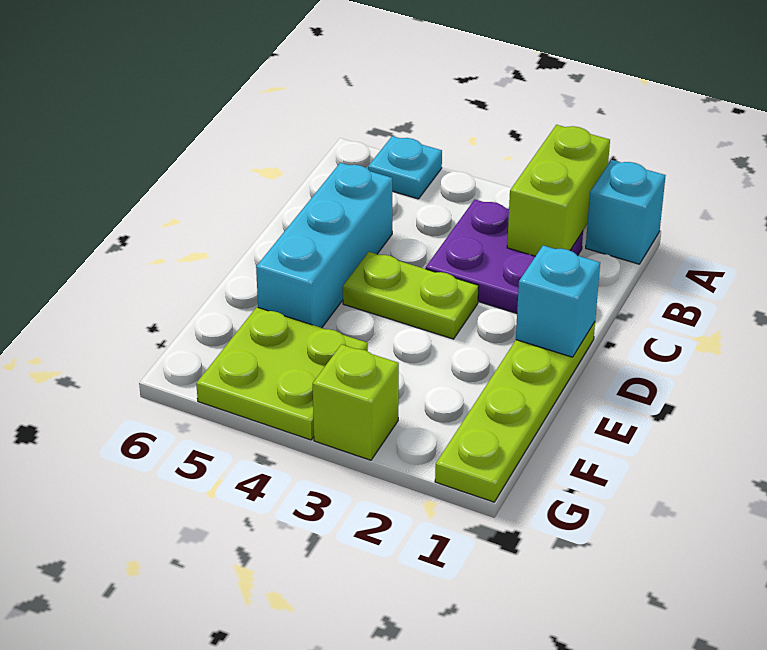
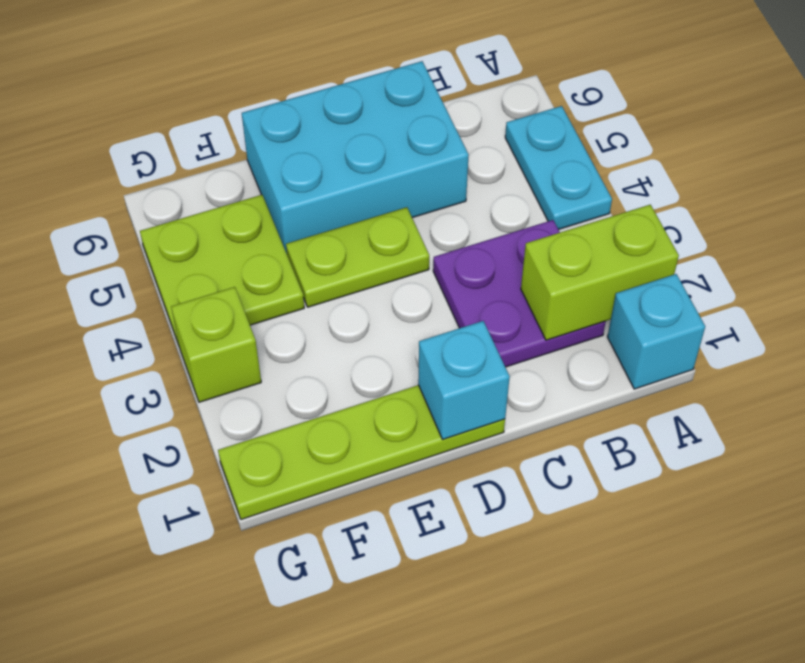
cyan 1x1 plate [368,136,442,199] -> cyan 1x2 plate [505,106,612,229]
cyan 1x3 brick [256,163,392,328] -> cyan 2x3 brick [242,61,469,254]
lime 1x2 plate [343,252,479,339] -> lime 1x2 plate turned to [286,207,429,307]

